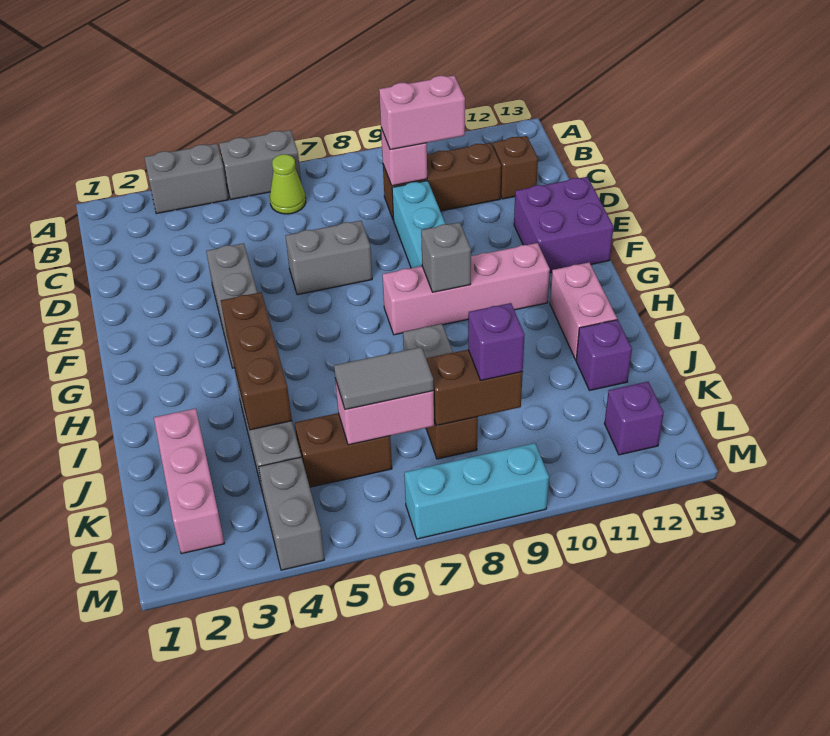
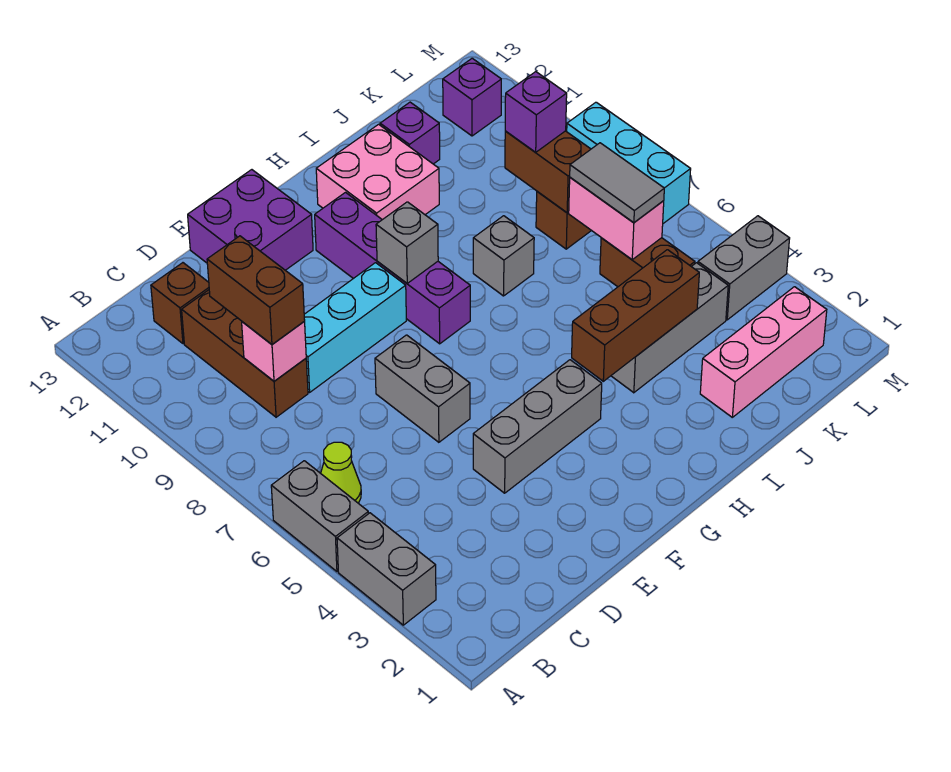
pink 1x2 brick [379,75,465,150] -> brown 1x2 brick [207,236,305,344]
pink 1x4 brick [382,243,550,335] -> purple 1x4 brick [315,193,470,344]
pink 1x2 brick [550,263,617,360] -> pink 2x2 brick [316,124,439,220]

